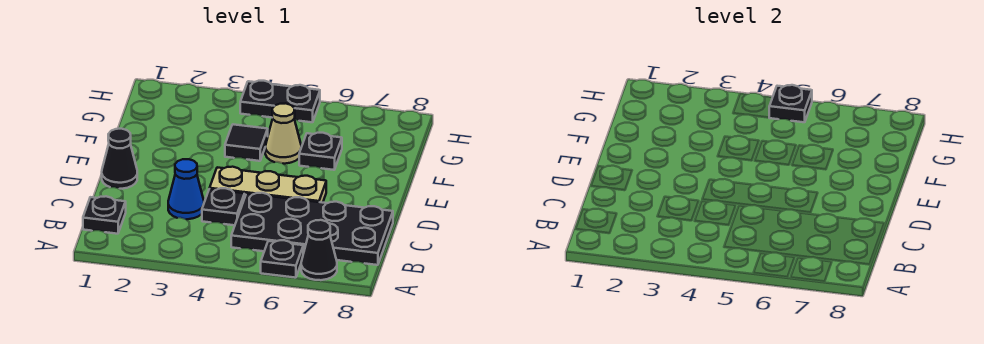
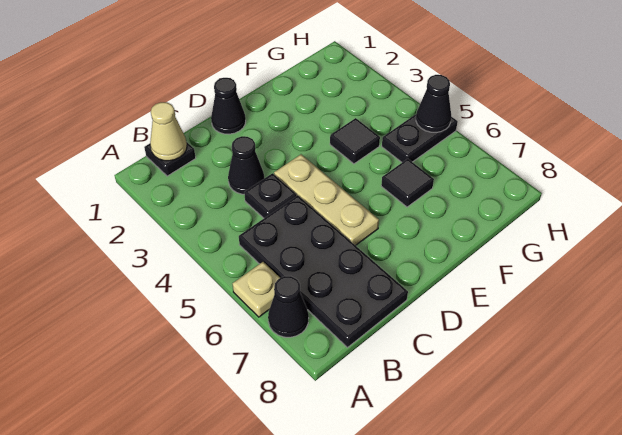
black 1x1 plate [261,240,303,278] -> tan 1x1 plate [233,262,280,317]
blue 1x1 cone [168,159,204,219] -> black 1x1 cone [228,136,264,194]
tan 1x1 cone [265,103,301,164] -> tan 1x1 cone moved to [150,102,187,161]
black 1x1 plate [299,133,342,170] -> black 1x1 tile [381,159,434,207]
black 1x2 plate [240,81,320,122] -> black 1x2 plate turned to [382,114,458,162]
black 1x1 plate [769,85,812,122] -> black 1x1 cone [416,75,451,132]

